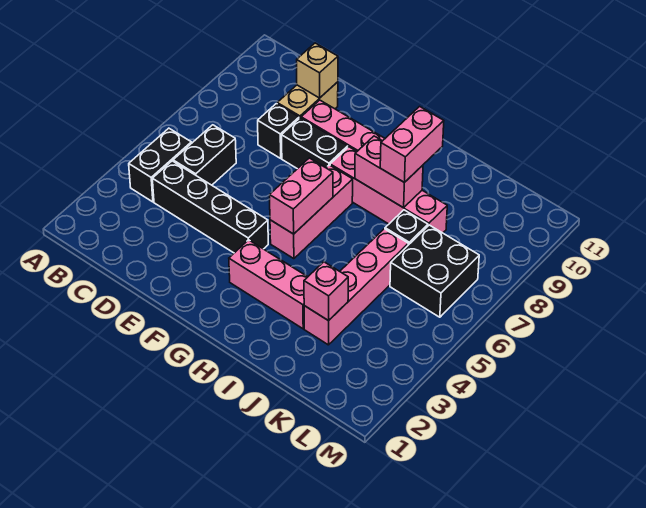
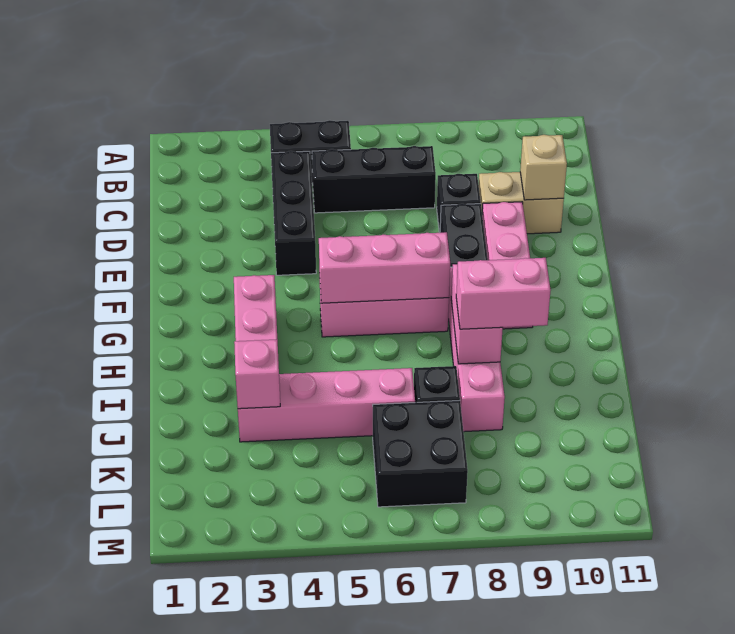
black 1x4 brick [152,161,268,253] -> black 1x3 brick [271,151,316,275]
black 1x2 brick [173,125,236,185] -> black 1x3 brick [312,146,436,213]
pink 1x2 brick [270,158,333,234] -> pink 1x3 brick [319,232,450,303]

